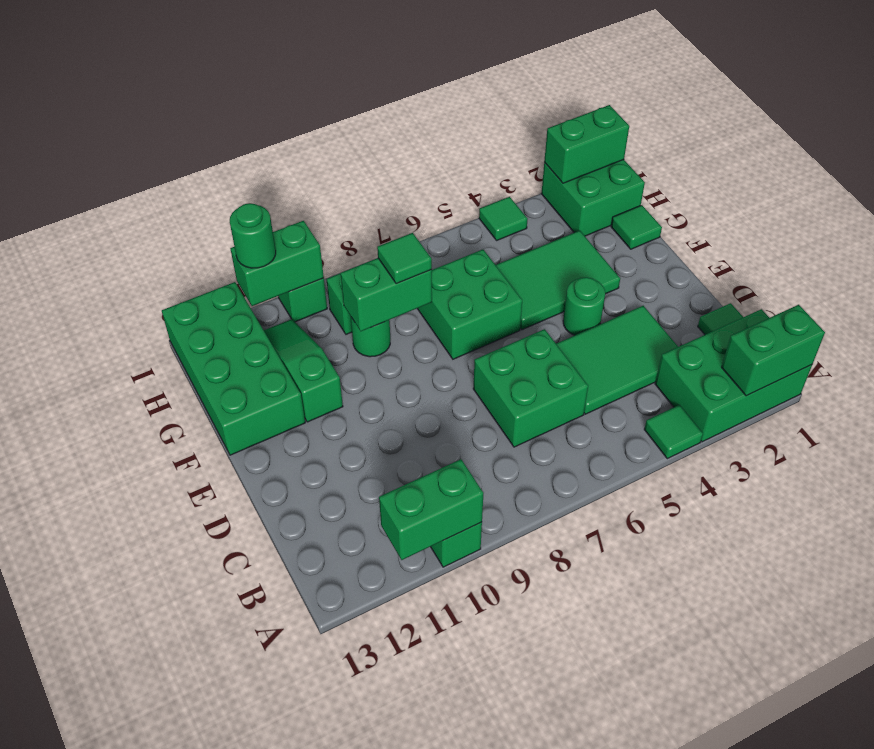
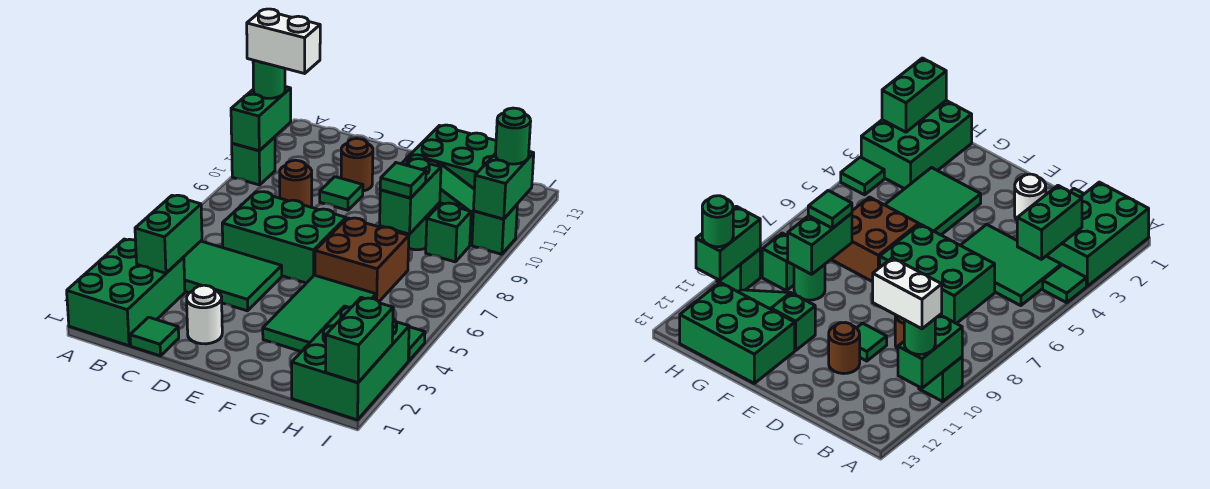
green 1x2 brick [722,305,825,396] -> green 1x2 brick moved to [135,195,202,273]
none -> white 1x2 brick [247,9,320,73]
green 2x3 tile [556,306,678,414] -> green 2x3 tile turned to [184,241,282,311]
green 2x2 brick [473,329,588,447] -> green 2x3 brick [222,192,346,283]
none -> brown 1x1 round brick [280,160,312,207]
none -> white 1x1 round brick [187,285,222,344]
none -> brown 1x1 round brick [341,138,373,191]
green 1x1 round brick [563,277,605,335] -> green 1x1 round brick moved to [253,60,285,98]
green 2x2 brick [417,250,522,359] -> brown 2x2 brick [315,218,409,301]
green 2x4 brick [162,282,305,455] -> green 2x3 brick [411,125,496,189]
green 1x1 tile [611,205,662,249] -> green 1x1 tile moved to [320,177,363,210]
green 2x2 brick [541,160,645,236] -> green 2x3 brick [292,306,409,420]

